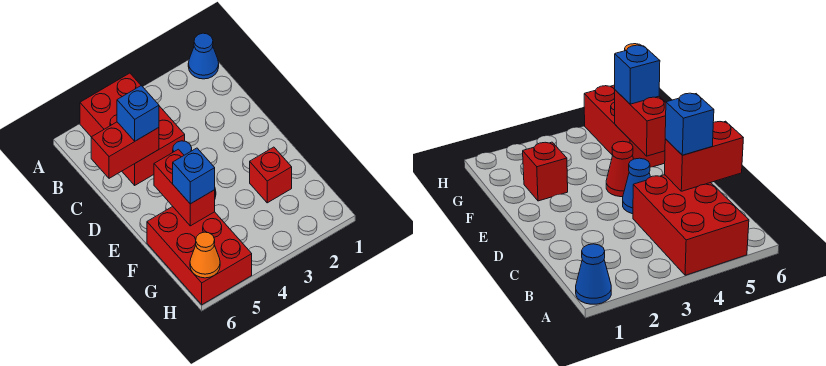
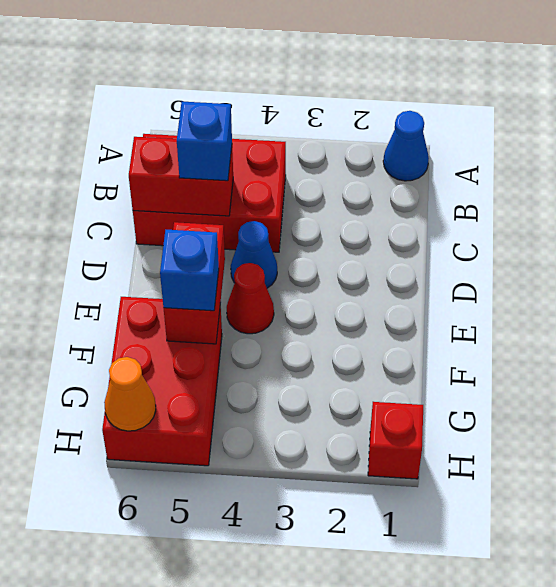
red 2x3 brick [80,73,185,185] -> red 2x3 brick turned to [133,134,286,252]
red 1x1 brick [250,147,292,203] -> red 1x1 brick moved to [368,402,423,479]

